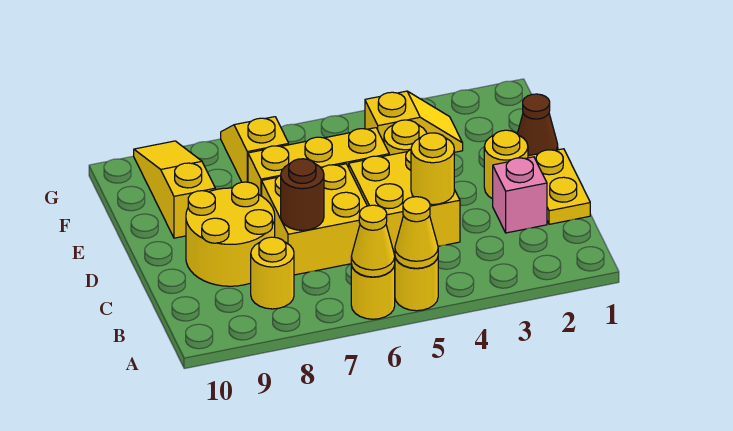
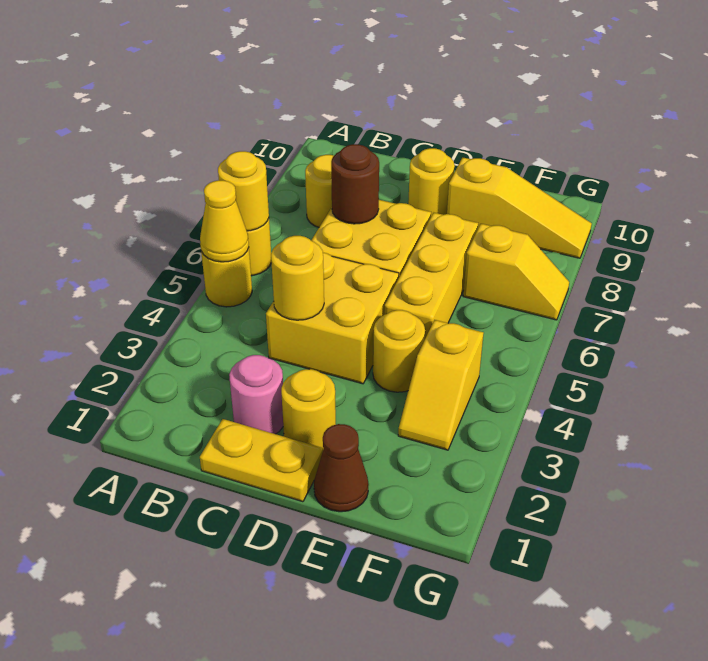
yellow 1x1 cone [351,205,395,277] -> yellow 1x1 round brick [218,151,269,231]
pink 1x1 brick [493,157,547,233] -> pink 1x1 round brick [229,355,283,434]
yellow 2x2 round brick [186,182,275,286] -> yellow 1x1 round brick [408,148,455,216]

